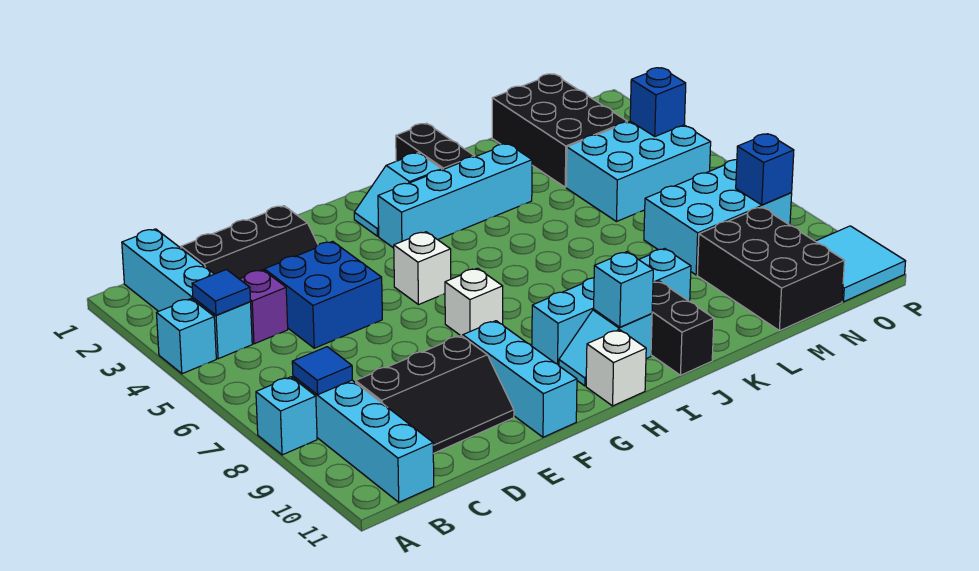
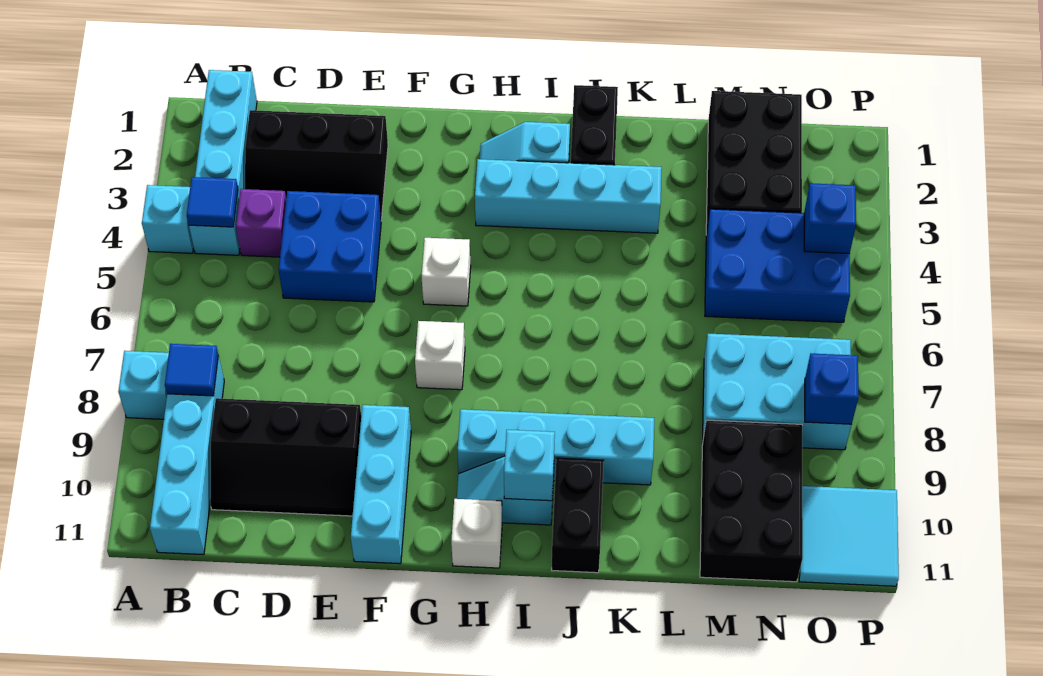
cyan 2x3 brick [566,121,711,222] -> blue 2x3 brick [705,209,850,322]

